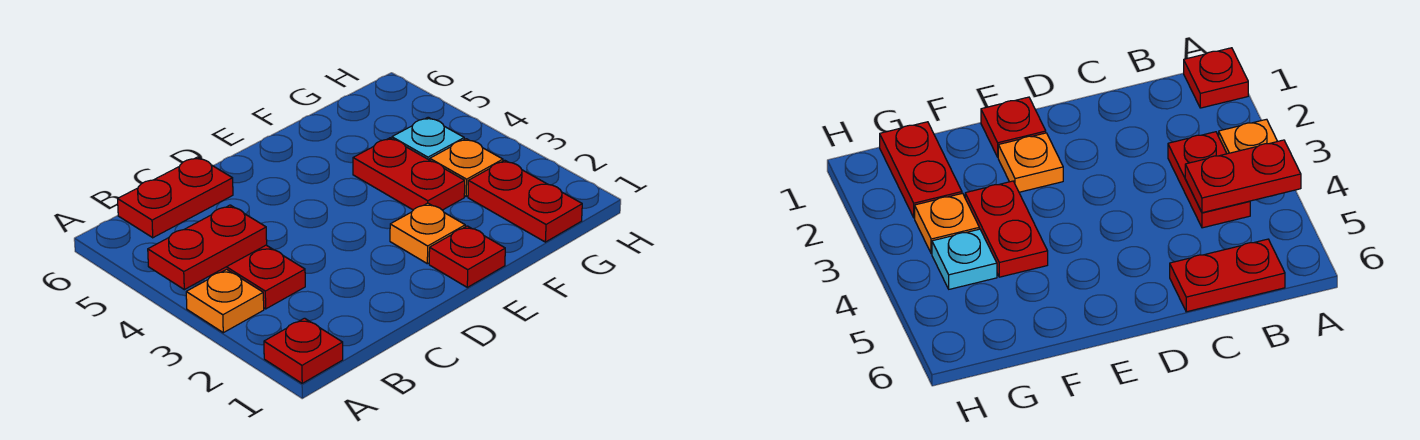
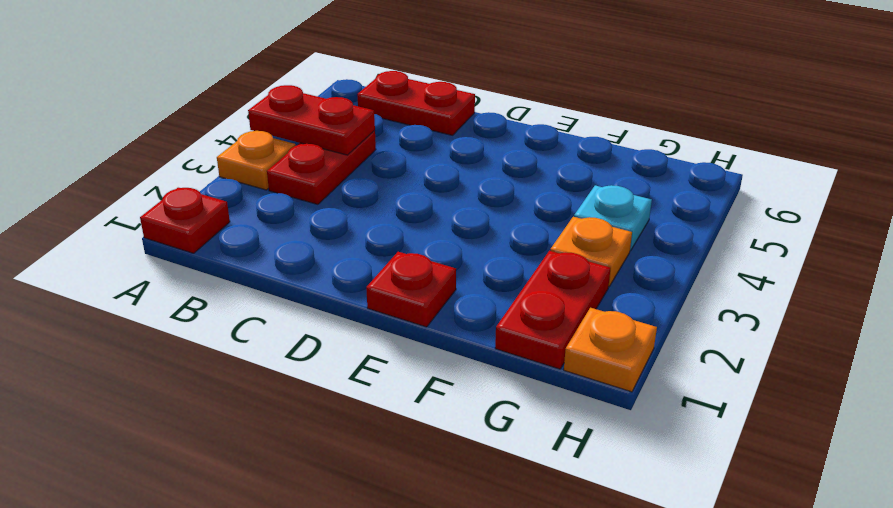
orange 1x1 plate [390,203,465,264] -> orange 1x1 plate moved to [564,308,657,392]
red 1x2 plate [353,138,465,210] -> none

